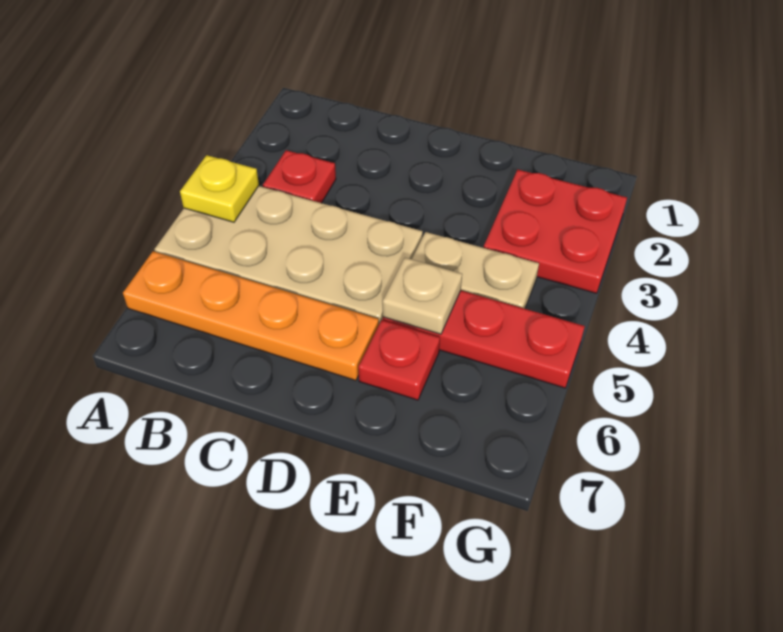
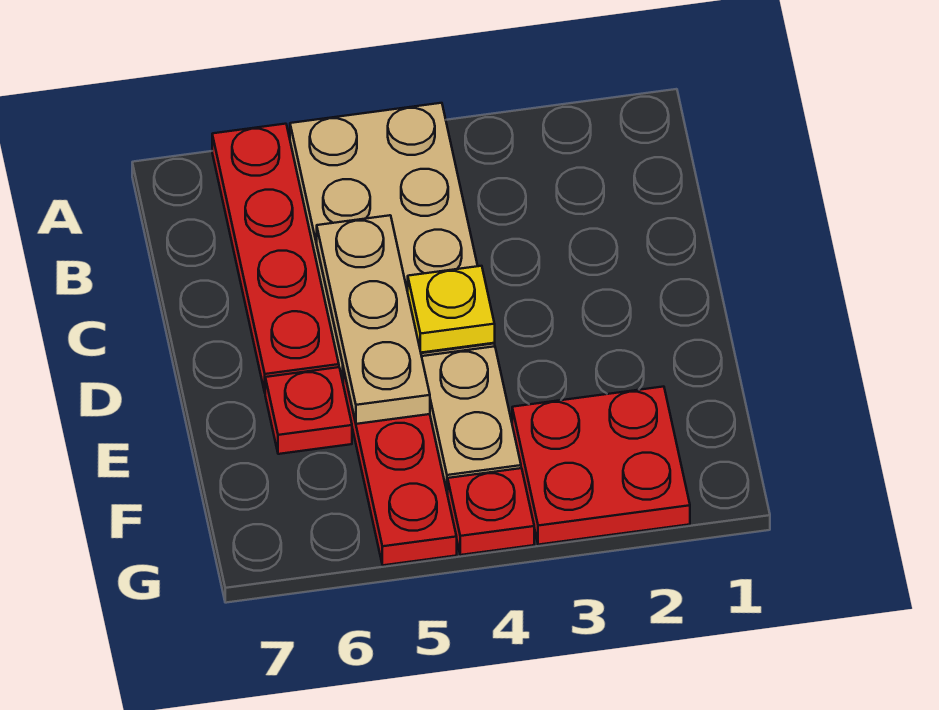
yellow 1x1 plate [180,155,259,222] -> yellow 1x1 plate moved to [408,266,495,353]
orange 1x4 plate [123,251,379,381] -> red 1x4 plate [212,124,339,392]
red 1x1 plate [263,150,336,203] -> red 1x1 plate moved to [448,468,534,555]
tan 1x1 plate [383,258,462,334] -> tan 1x3 plate [317,215,430,424]

